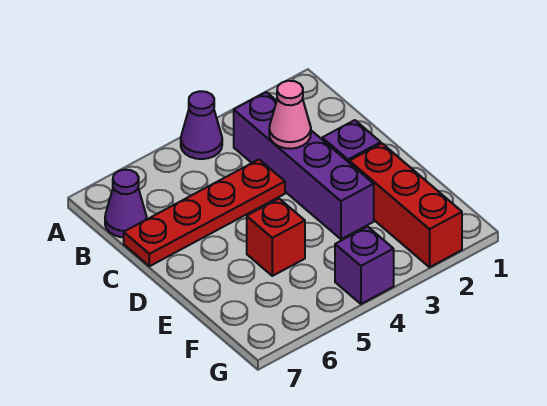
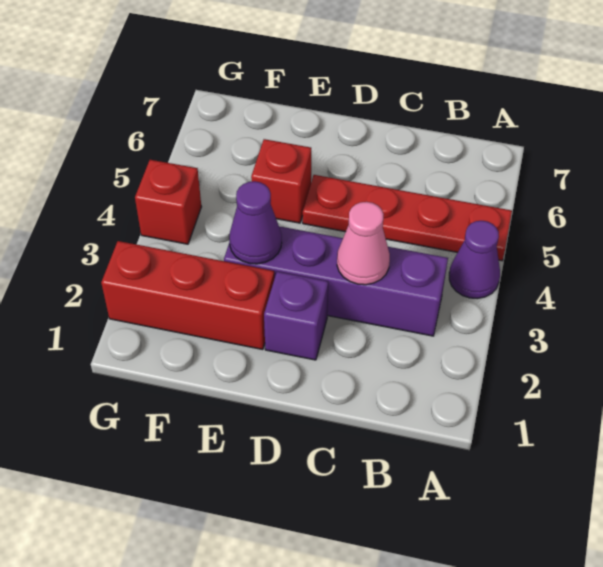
purple 1x1 cone [105,170,147,237] -> purple 1x1 cone moved to [229,181,282,264]
red 1x4 plate [124,160,285,266] -> red 1x4 plate turned to [303,175,512,261]
purple 1x1 brick [335,227,394,304] -> red 1x1 brick [135,160,201,244]

